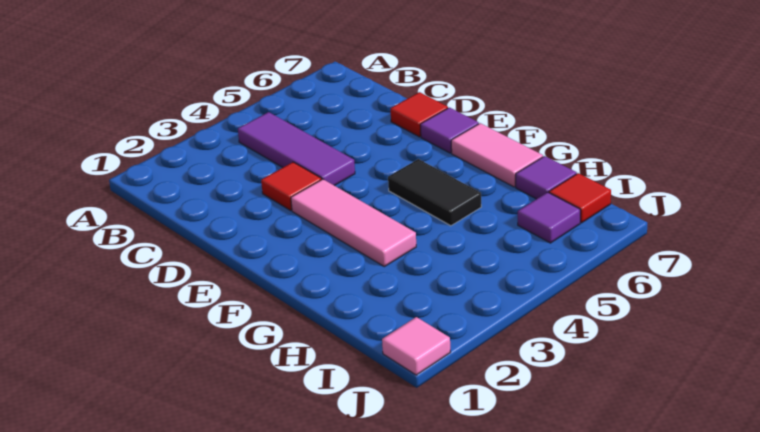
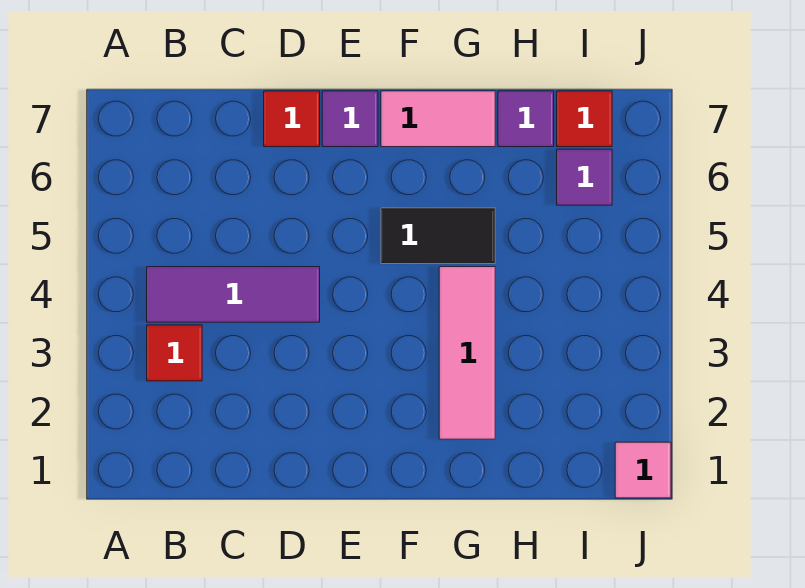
red 1x1 tile [261,162,322,210] -> red 1x1 tile moved to [147,325,202,381]
pink 1x3 tile [291,179,416,267] -> pink 1x3 tile turned to [439,267,495,439]

